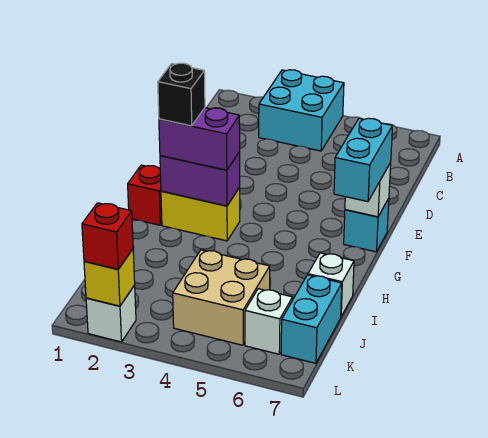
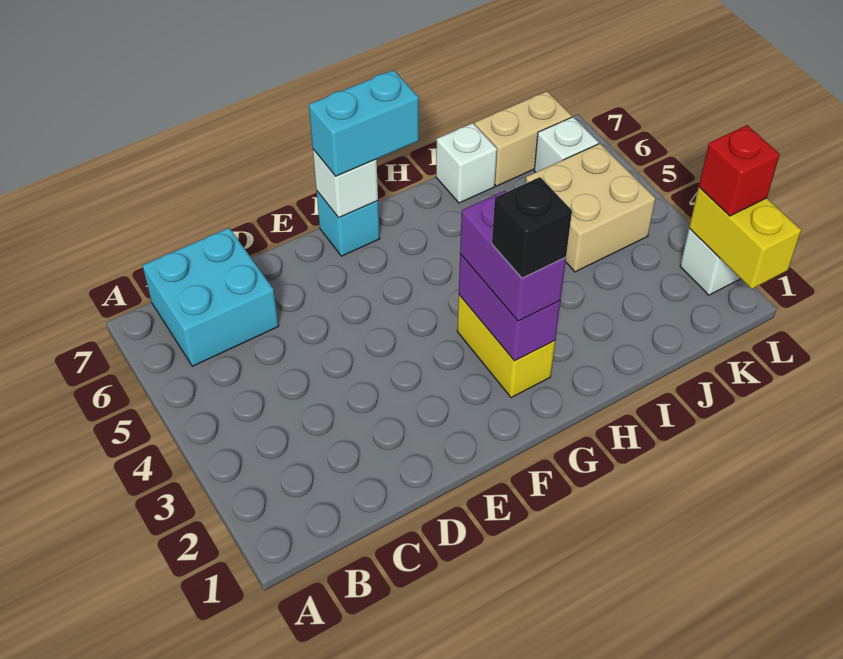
cyan 2x2 brick [259,70,344,151] -> cyan 2x2 brick moved to [142,228,279,366]
red 1x1 brick [128,165,162,225] -> none
cyan 1x2 brick [281,275,342,363] -> tan 1x2 brick [475,91,572,186]
yellow 1x1 brick [84,249,135,306] -> yellow 1x2 brick [689,187,801,289]

